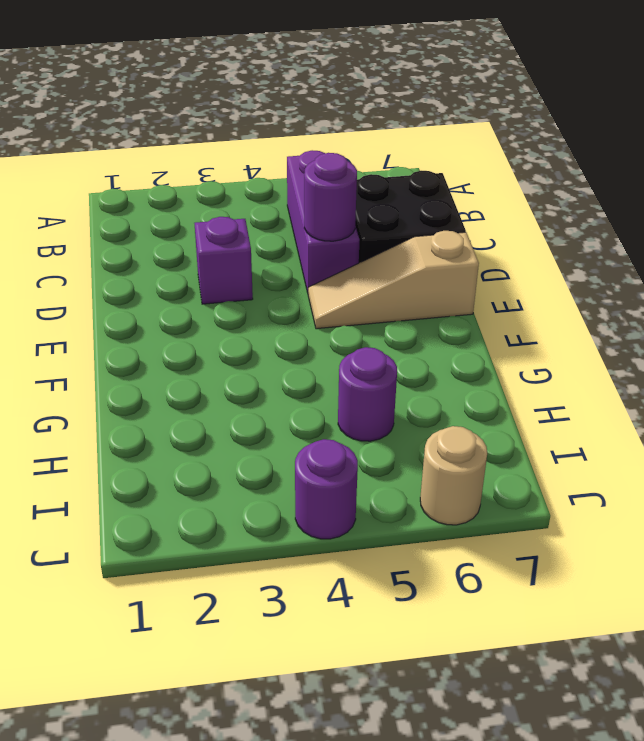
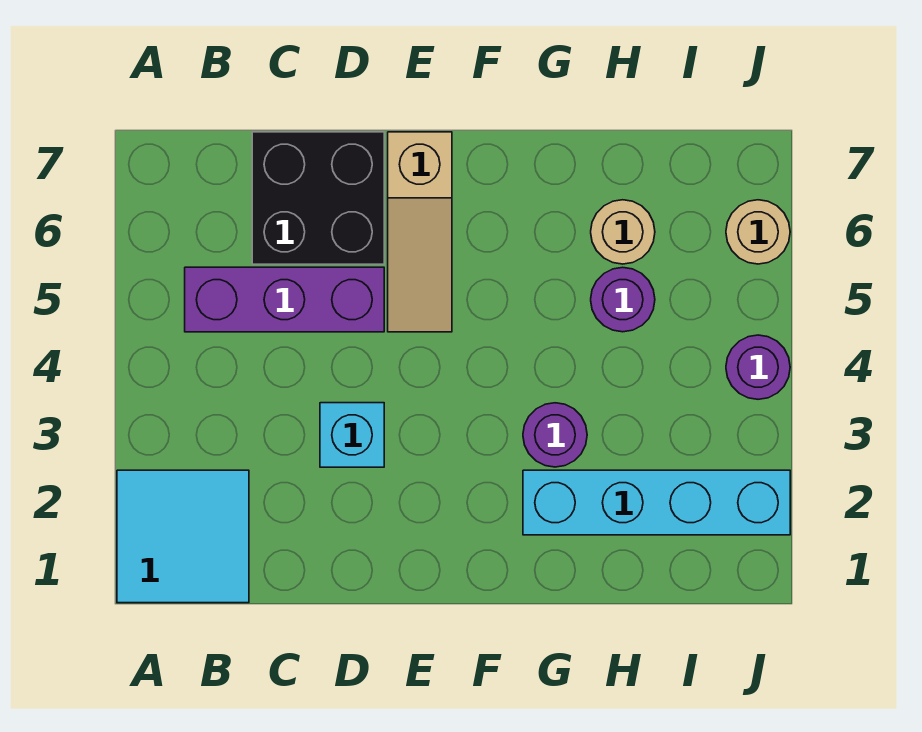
none -> cyan 2x2 tile [117,470,249,603]
purple 1x1 brick [195,217,253,304] -> cyan 1x1 brick [320,403,384,467]
purple 1x1 round brick [304,153,357,241] -> purple 1x1 round brick moved to [523,403,587,467]
none -> cyan 1x4 brick [523,470,790,535]
none -> tan 1x1 round brick [591,200,655,264]

